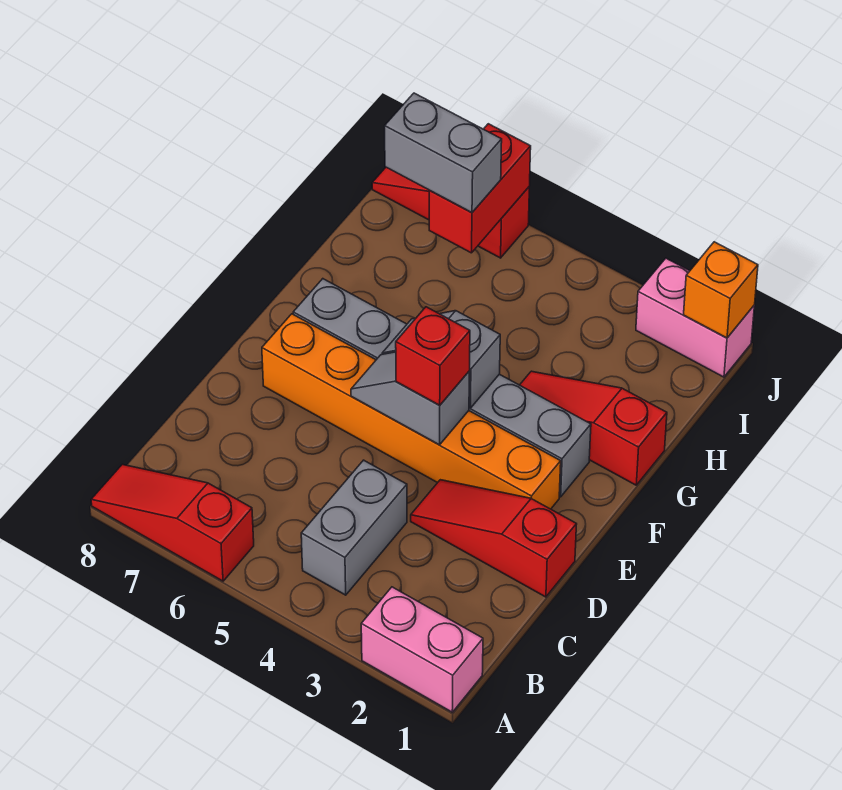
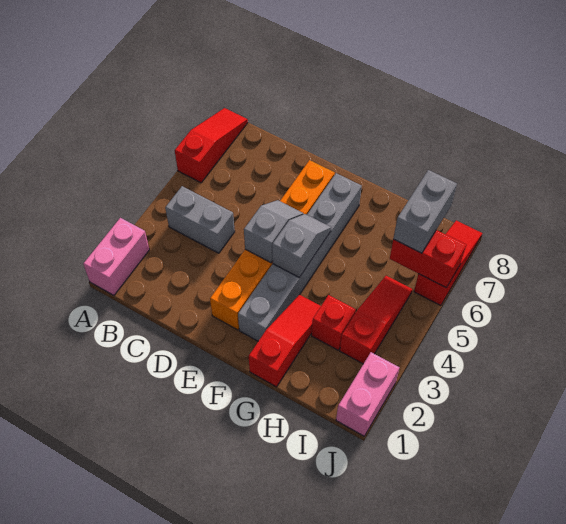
red 1x3 slope [411,480,577,597] -> red 1x3 slope moved to [340,276,412,364]
red 1x1 brick [396,307,470,405] -> red 1x1 brick moved to [312,295,356,350]
orange 1x1 brick [684,242,758,338] -> none

